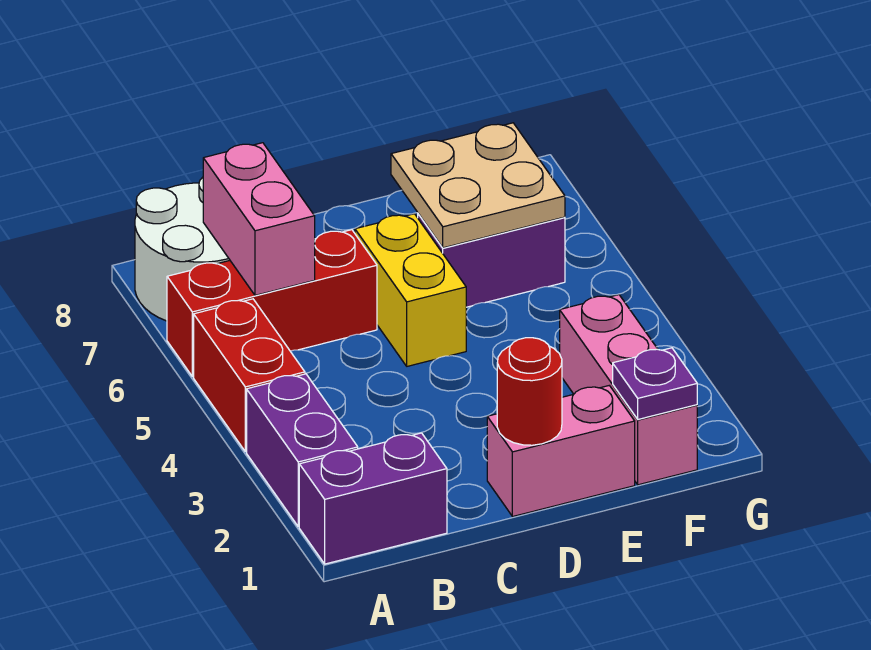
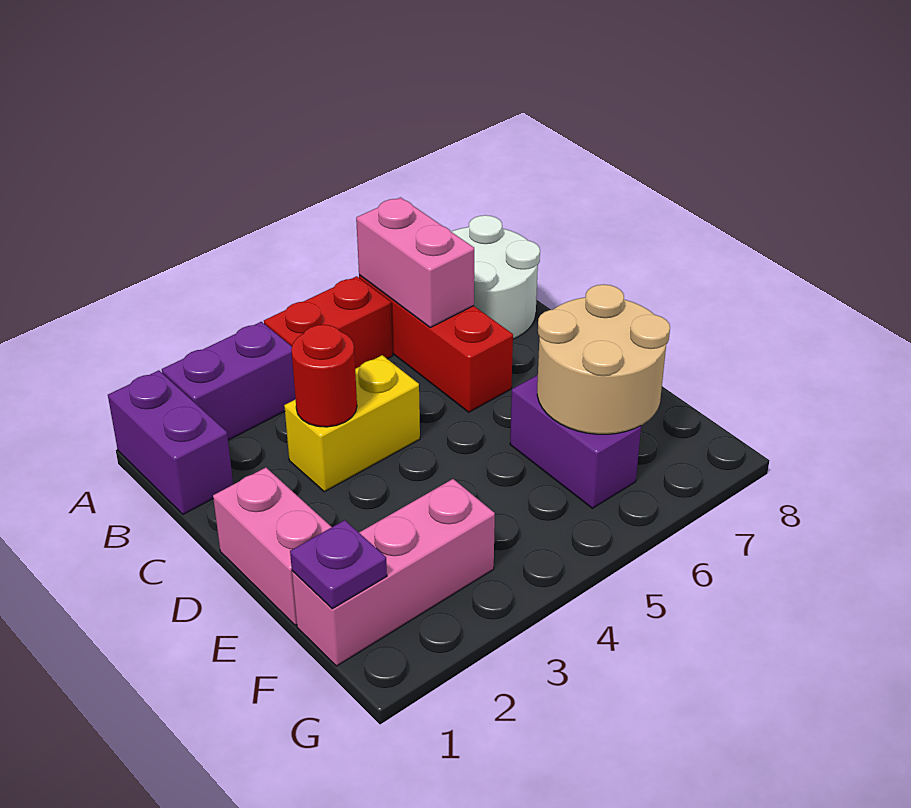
pink 1x2 brick [203,143,315,295] -> pink 1x2 brick turned to [356,197,474,327]
red 1x1 round brick [497,338,562,445] -> red 1x1 round brick moved to [291,325,357,427]
yellow 1x2 brick [355,214,466,366] -> yellow 1x2 brick moved to [284,355,420,492]
tan 2x2 plate [391,123,565,248] -> tan 2x2 round brick [537,284,670,434]

